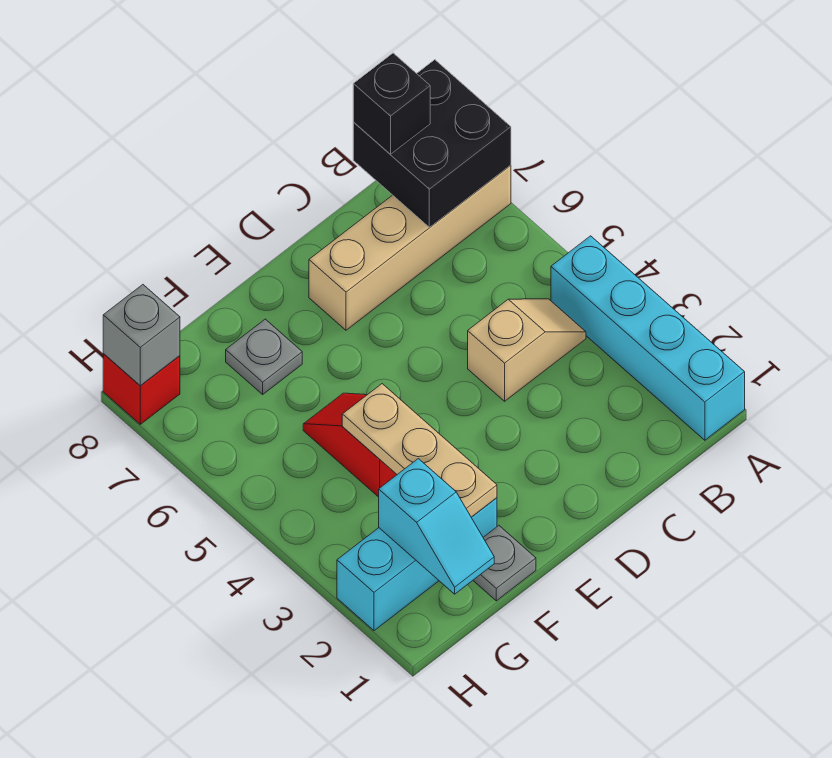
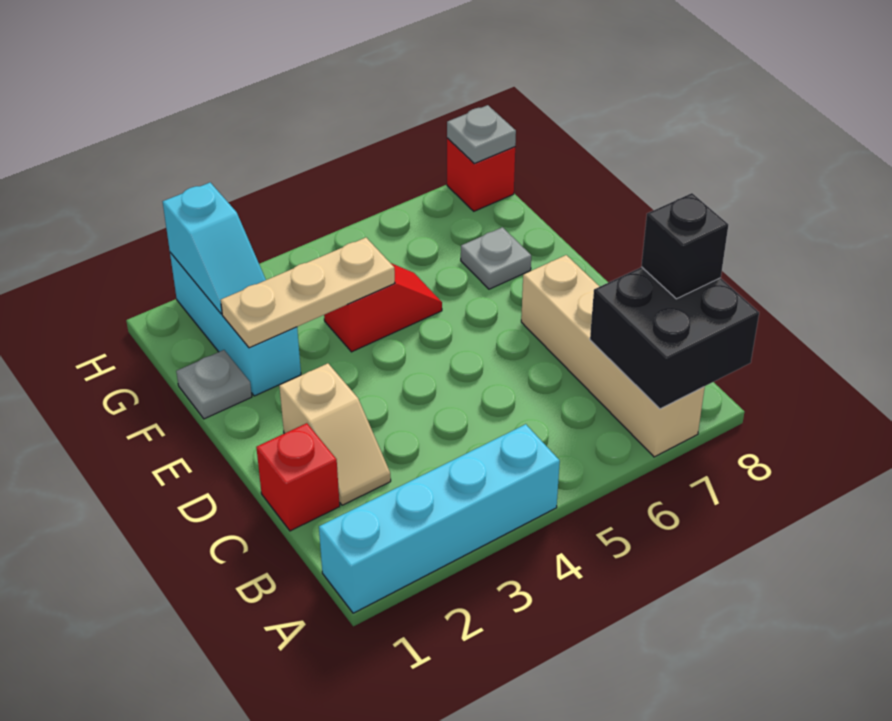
tan 1x2 slope [468,299,586,401] -> tan 1x2 slope moved to [279,363,391,505]
none -> red 1x1 brick [256,423,340,531]
cyan 1x2 slope [379,459,494,594] -> cyan 1x2 slope turned to [163,183,266,314]
grey 1x1 brick [103,285,180,386] -> grey 1x1 plate [447,105,516,164]

